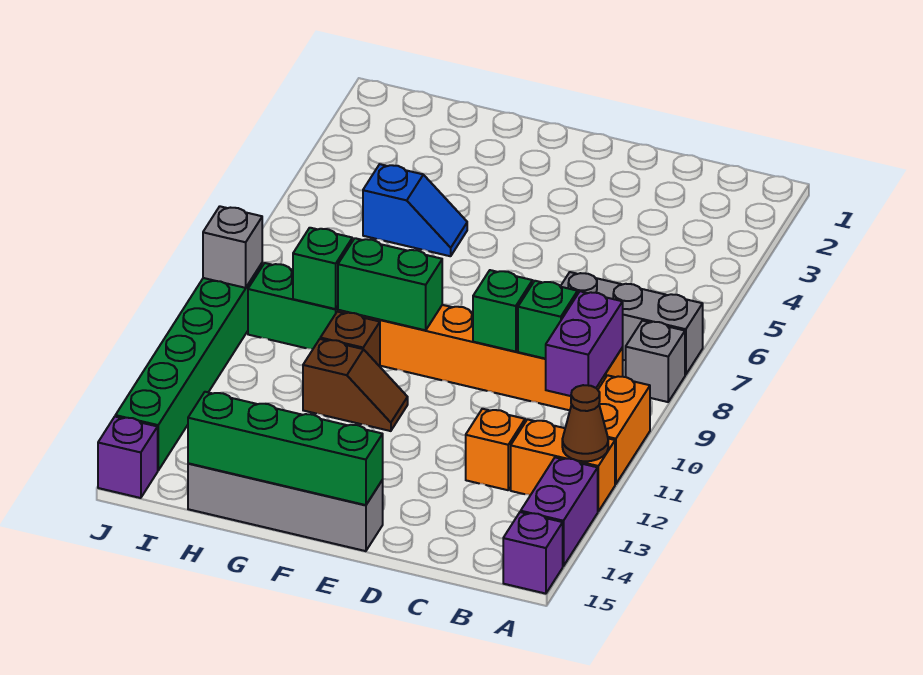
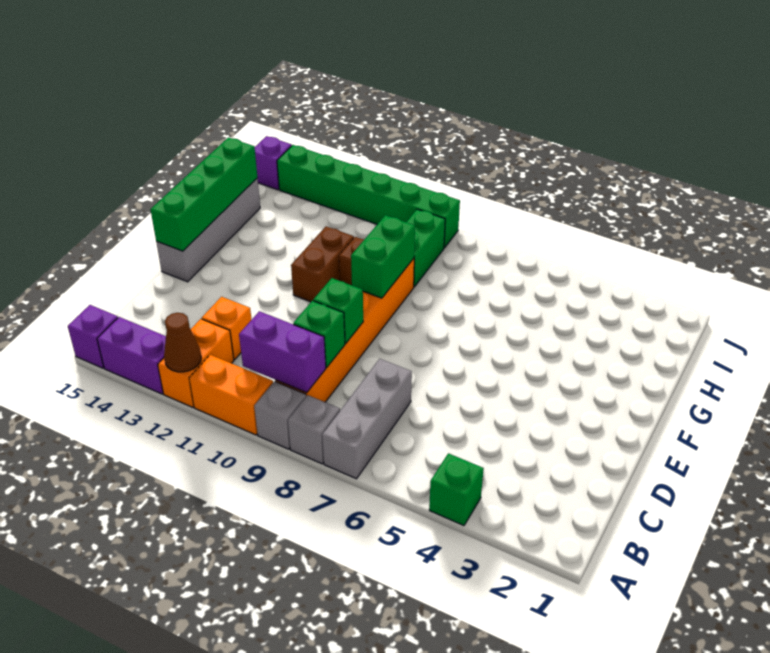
brown 1x2 slope [303,339,408,431] -> brown 1x2 brick [291,226,354,302]
blue 1x2 slope [363,164,467,256] -> none
green 1x1 brick [293,228,352,309] -> green 1x1 brick moved to [429,453,484,526]
grey 1x1 brick [203,206,262,288] -> grey 1x1 brick moved to [254,381,306,449]

